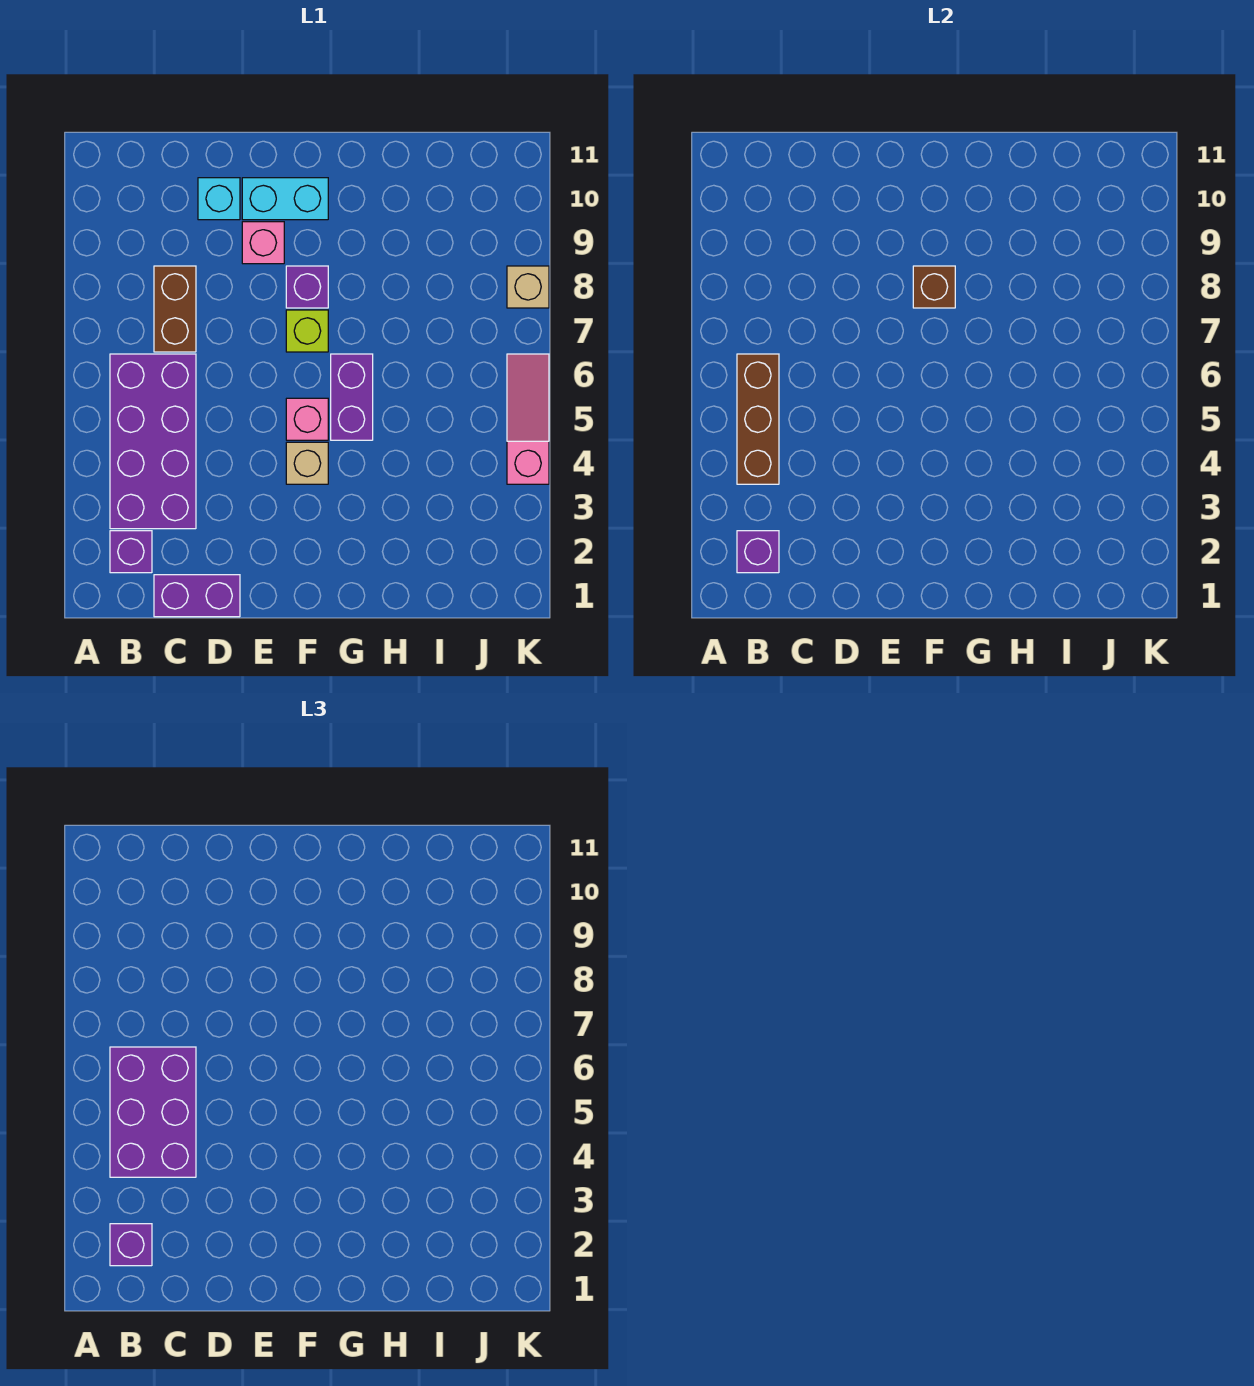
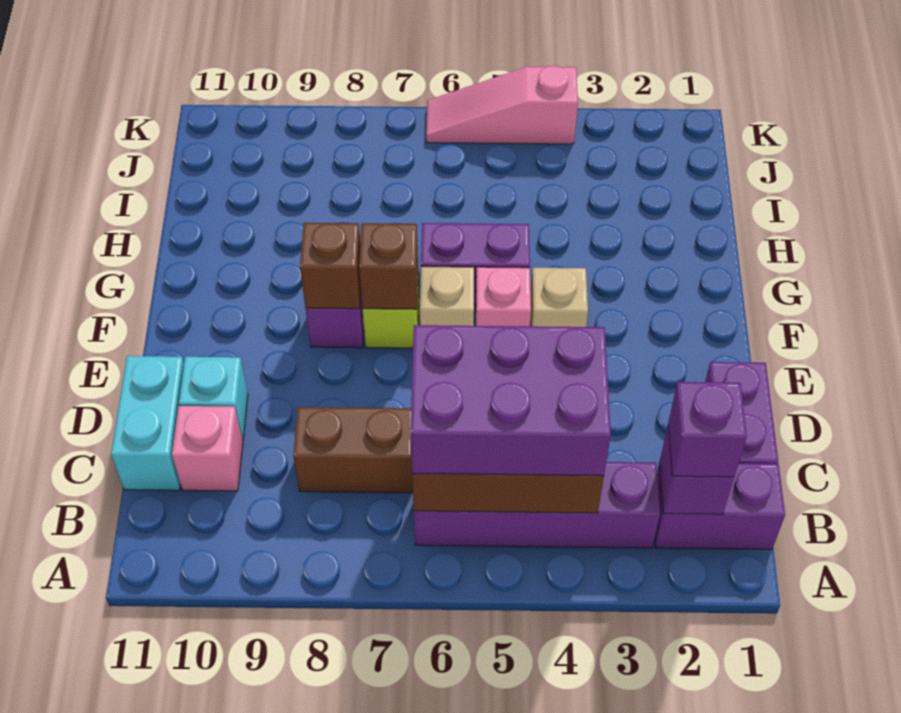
purple 1x1 brick [110,531,152,573] -> purple 1x2 brick [654,463,785,549]
purple 2x4 brick [110,354,196,529] -> purple 1x4 brick [414,462,660,548]
pink 1x1 brick [242,222,284,264] -> pink 1x1 brick moved to [172,406,243,491]
cyan 1x2 brick [242,178,328,220] -> cyan 1x2 brick moved to [111,356,184,490]
none -> brown 1x1 brick [359,223,418,309]
tan 1x1 brick [507,266,549,308] -> tan 1x1 brick moved to [420,267,474,326]

